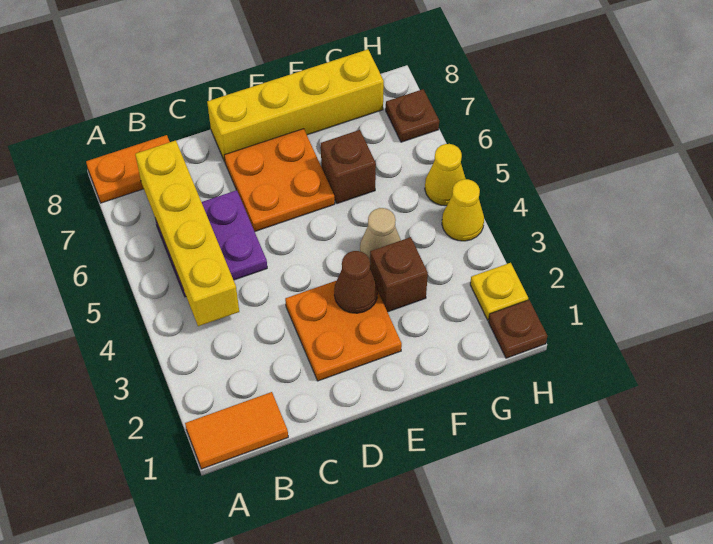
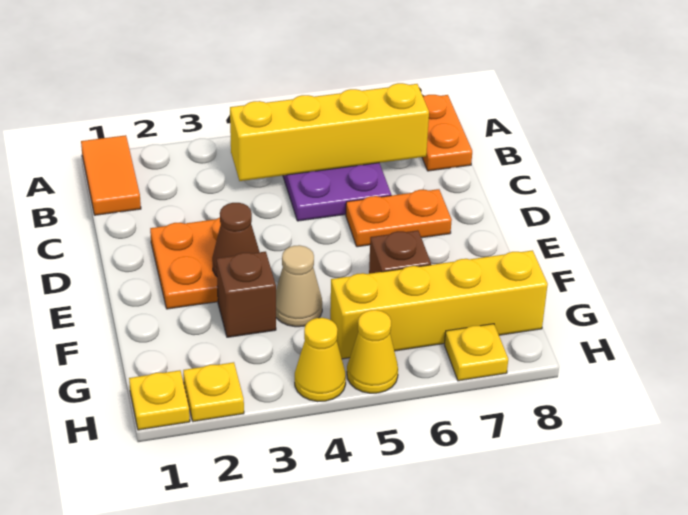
orange 2x2 plate [224,129,335,231] -> orange 1x2 plate [346,189,452,247]
yellow 1x4 brick [207,49,384,162] -> yellow 1x4 brick turned to [330,250,548,359]
brown 1x1 plate [488,300,547,358] -> yellow 1x1 plate [129,370,190,430]
brown 1x1 plate [386,89,439,142] -> yellow 1x1 plate [445,324,508,381]

